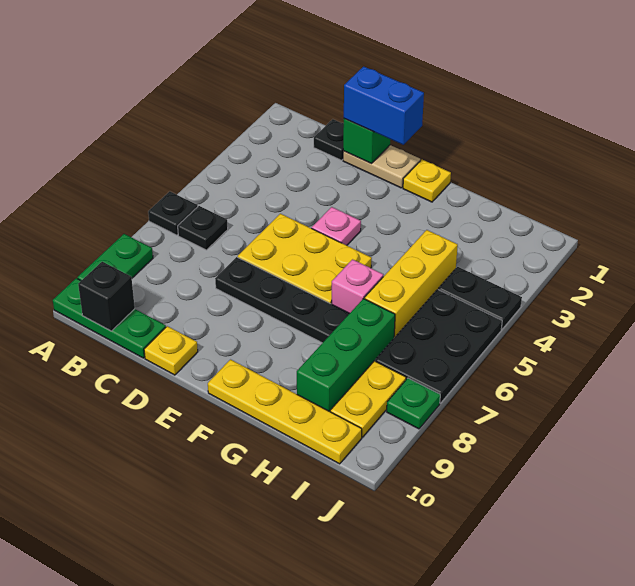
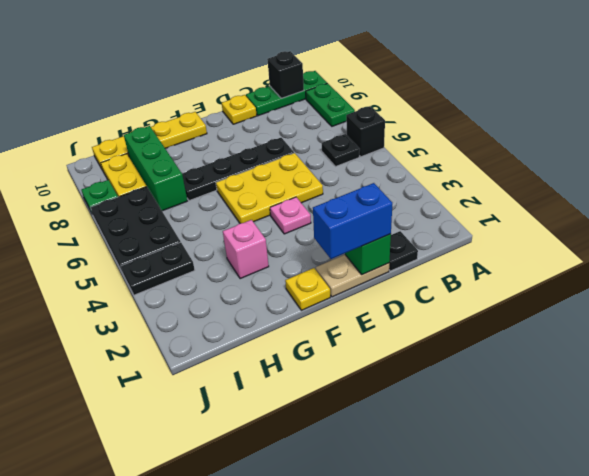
black 1x1 plate [148,191,198,235] -> black 1x1 brick [346,106,385,157]
pink 1x1 brick [332,259,383,313] -> pink 1x1 brick moved to [223,220,269,279]
yellow 1x3 brick [364,230,458,338] -> none

